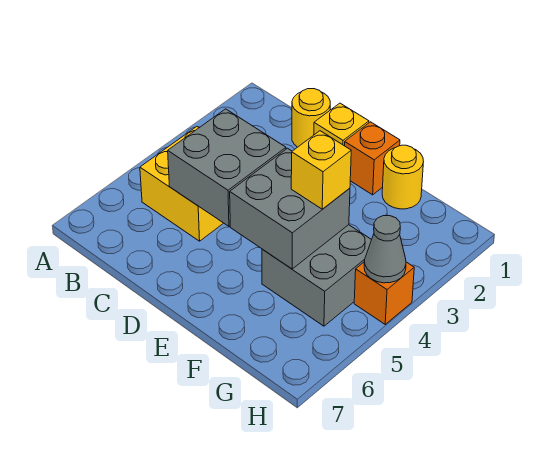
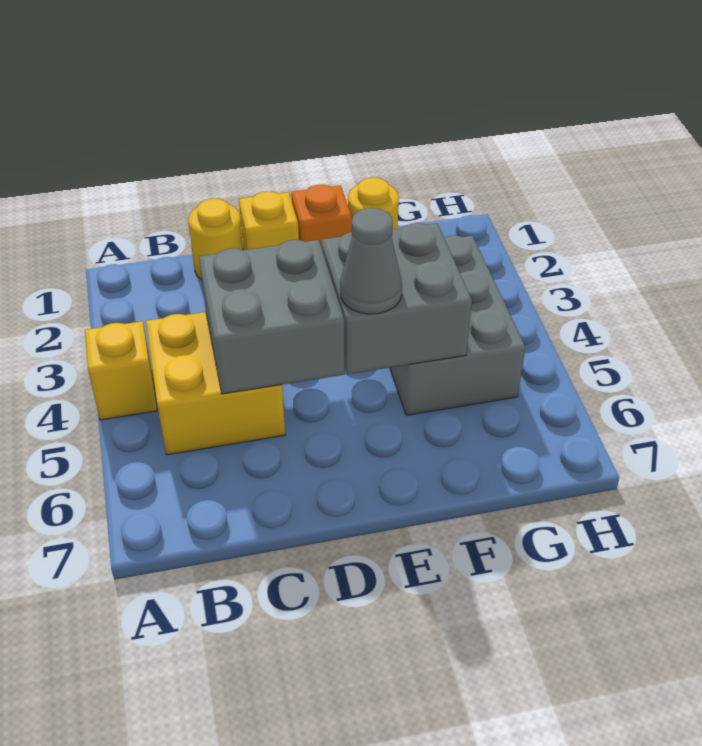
grey 2x2 brick [262,225,372,326] -> grey 2x3 brick [390,236,525,415]
yellow 1x1 brick [291,131,351,209] -> yellow 1x1 brick moved to [85,321,157,420]
orange 1x1 brick [354,262,414,324] -> none
grey 1x1 cone [364,216,406,283] -> grey 1x1 cone moved to [340,208,402,314]

